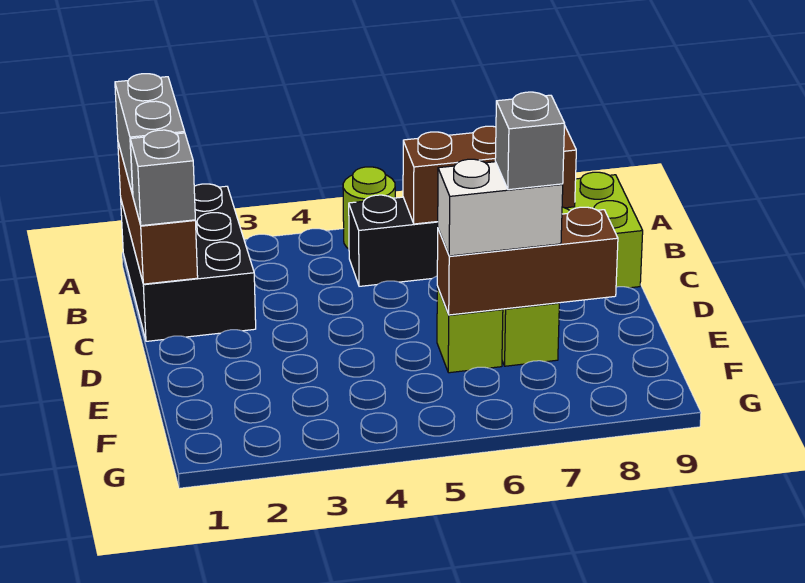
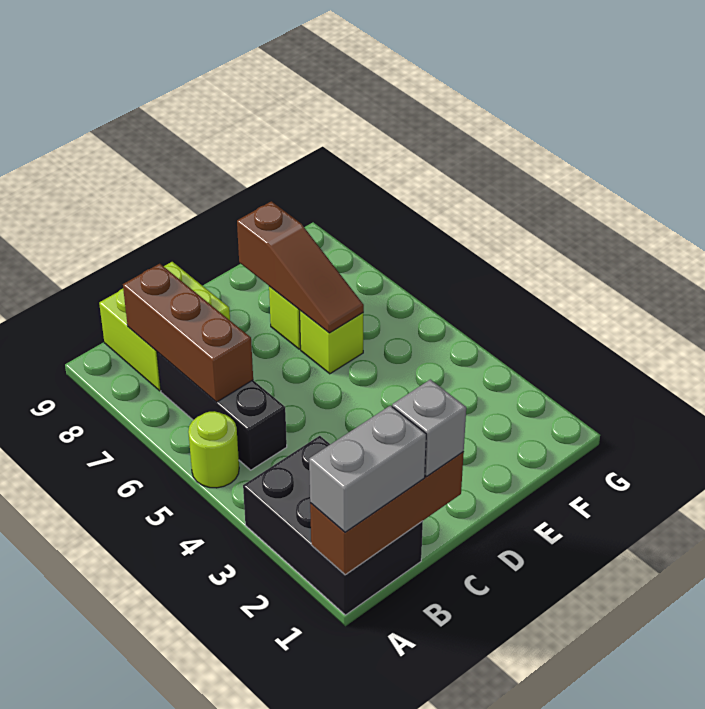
black 2x3 brick [121,184,256,341] -> black 2x3 brick turned to [243,436,423,615]
brown 1x3 brick [437,207,618,315] -> brown 1x3 slope [237,201,364,333]
white 1x2 brick [438,159,563,256] -> none
grey 1x1 brick [495,92,564,190] -> none

